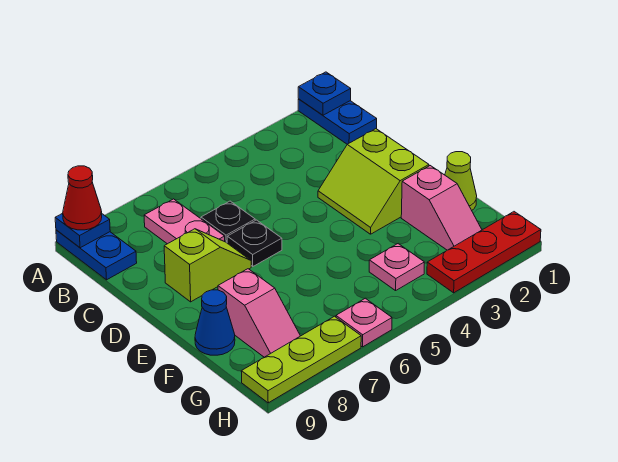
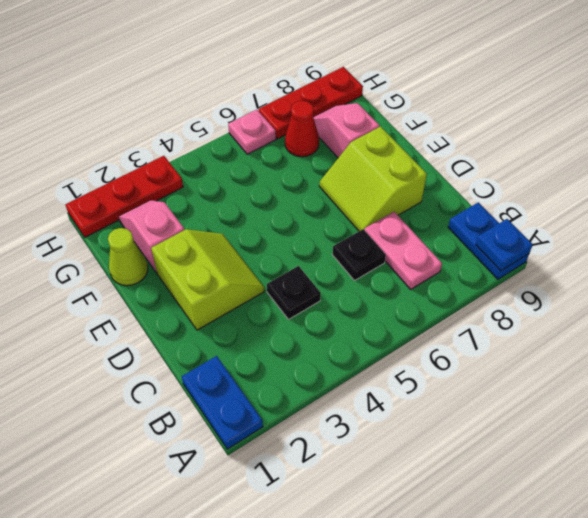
blue 1x1 plate [298,72,351,115] -> none
red 1x1 cone [63,166,102,230] -> red 1x1 cone moved to [285,101,319,157]
black 1x1 plate [227,220,282,267] -> black 1x1 plate moved to [267,266,321,319]
lime 1x2 slope [164,229,251,302] -> lime 2x2 slope [319,126,427,231]
blue 1x1 cone [195,290,235,355] -> none
pink 1x1 plate [369,244,424,291] -> none
lime 1x3 plate [241,316,361,403] -> red 1x3 plate [258,67,363,139]

